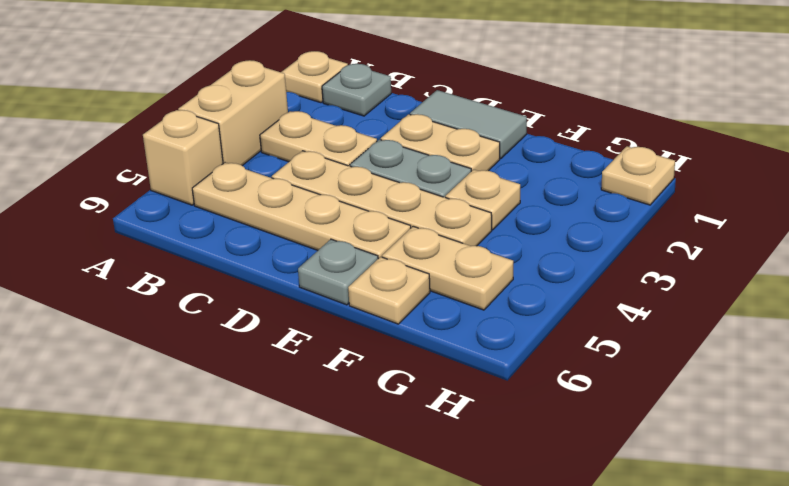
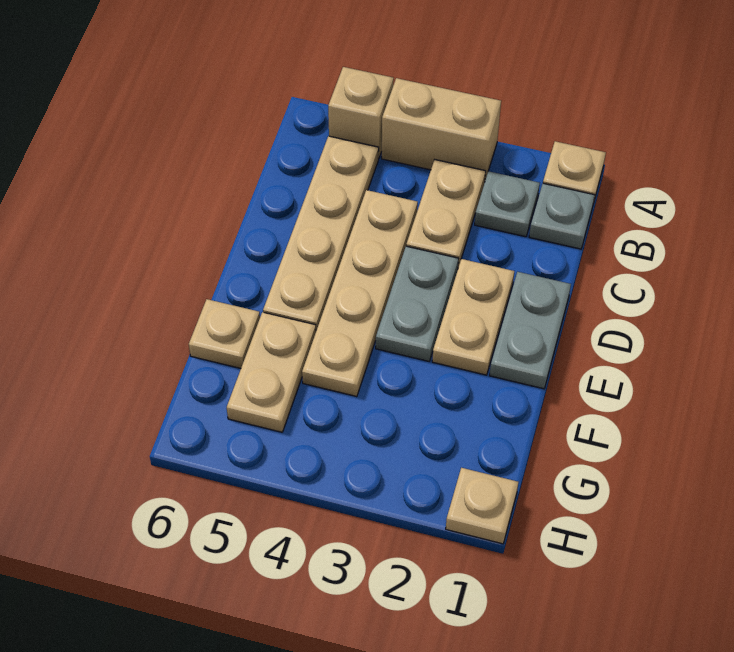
grey 1x2 tile [410,90,527,159] -> grey 1x2 plate [490,272,571,389]
grey 1x1 plate [298,239,378,305] -> grey 1x1 plate moved to [475,171,540,237]
tan 1x1 plate [445,169,520,230] -> none

